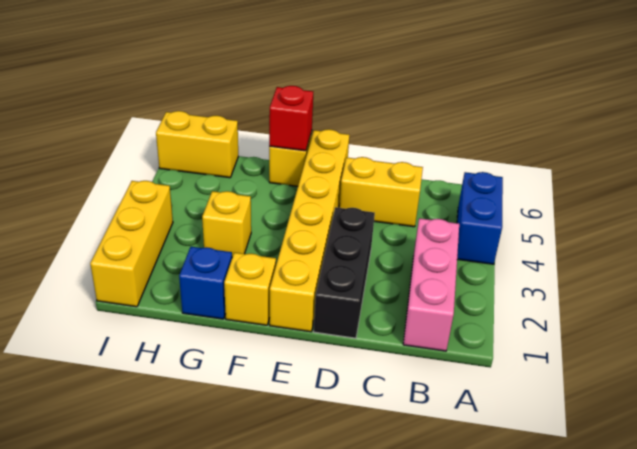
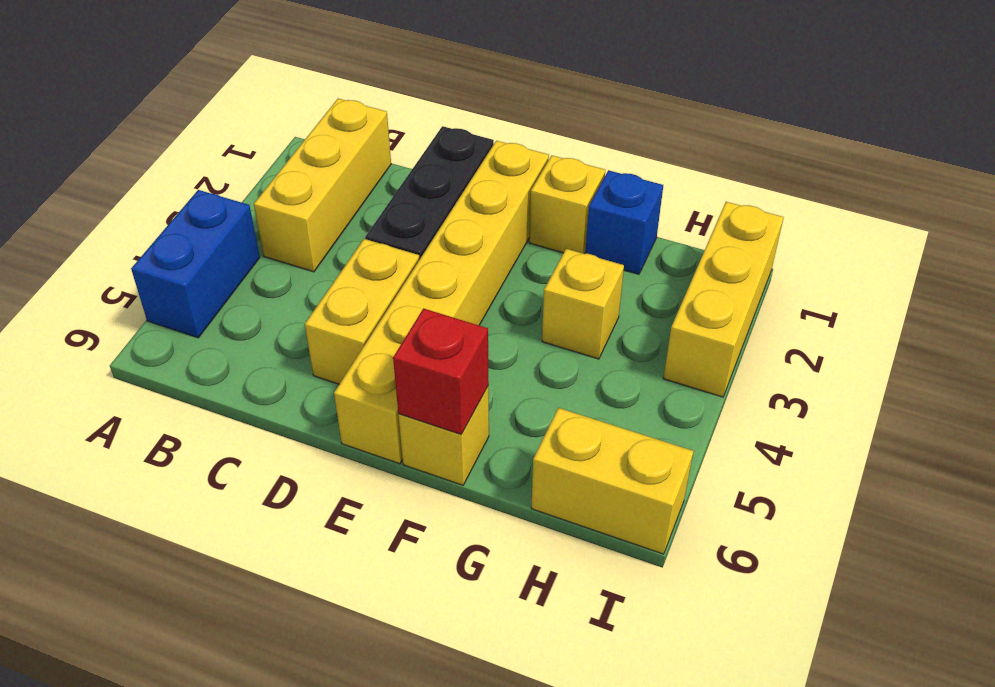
pink 1x3 brick [403,218,459,351] -> yellow 1x3 brick [254,99,391,272]
yellow 1x2 brick [339,157,423,227] -> yellow 1x2 brick turned to [305,239,419,384]

